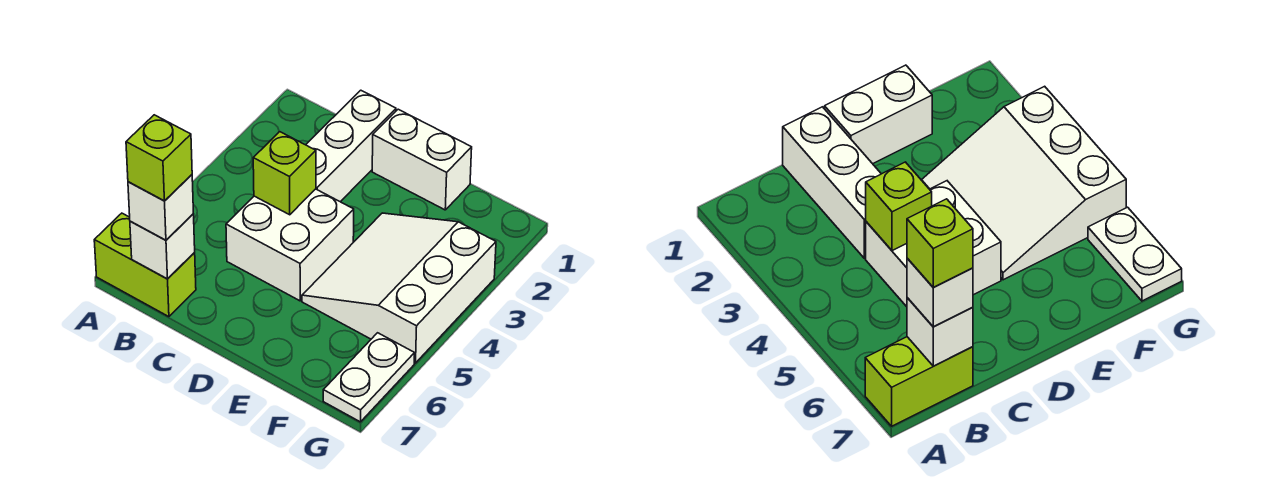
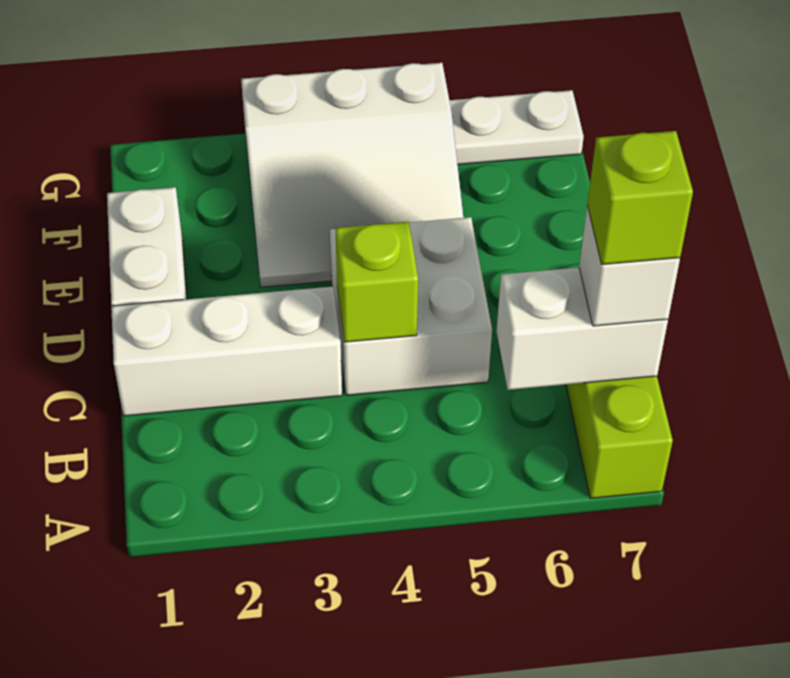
white 1x1 brick [130,214,195,279] -> white 1x2 brick [496,267,668,390]

